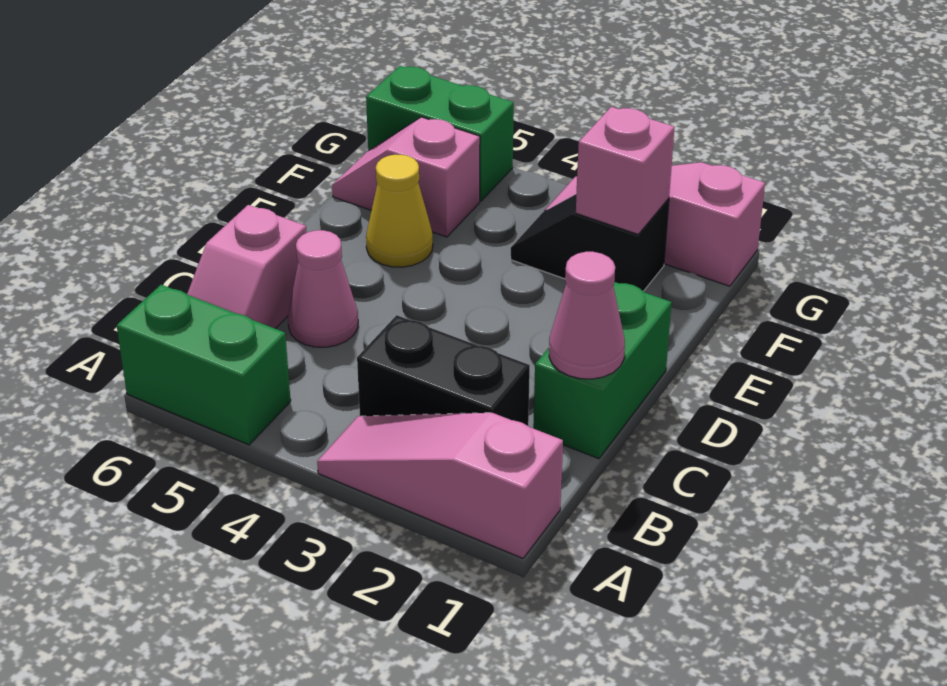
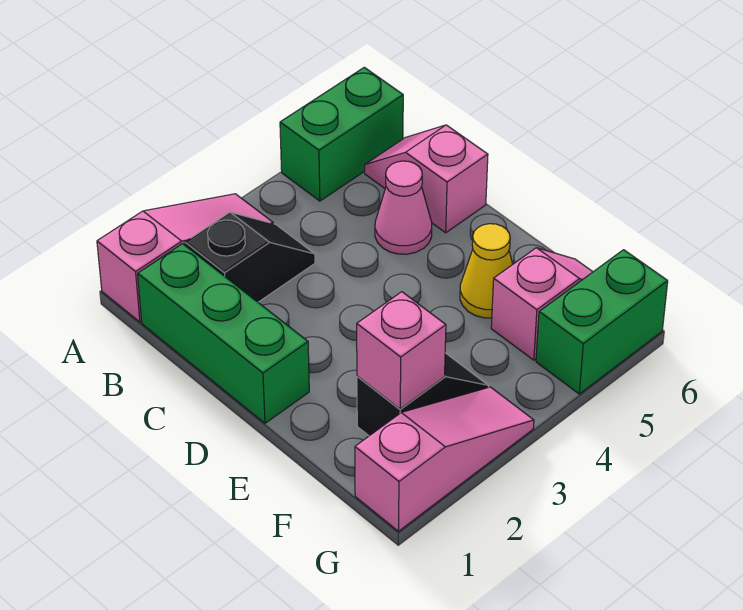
black 1x2 brick [357,315,530,426] -> black 1x2 slope [185,212,315,302]
green 1x2 brick [533,282,672,459] -> green 1x3 brick [138,244,309,423]
pink 1x1 cone [549,252,625,379] -> none

